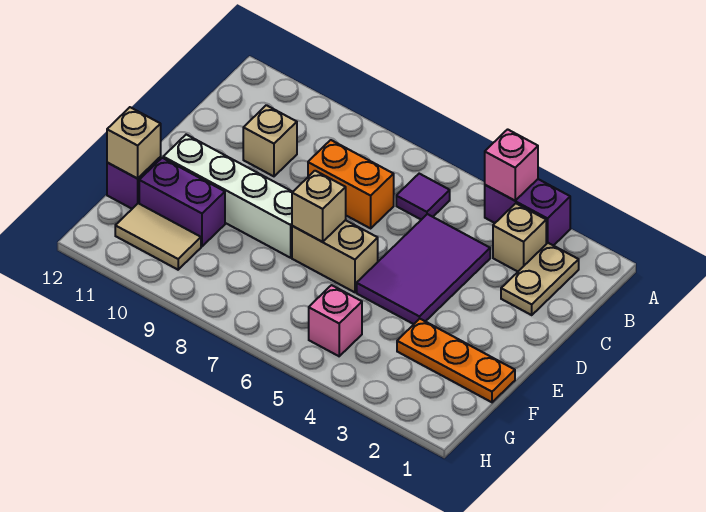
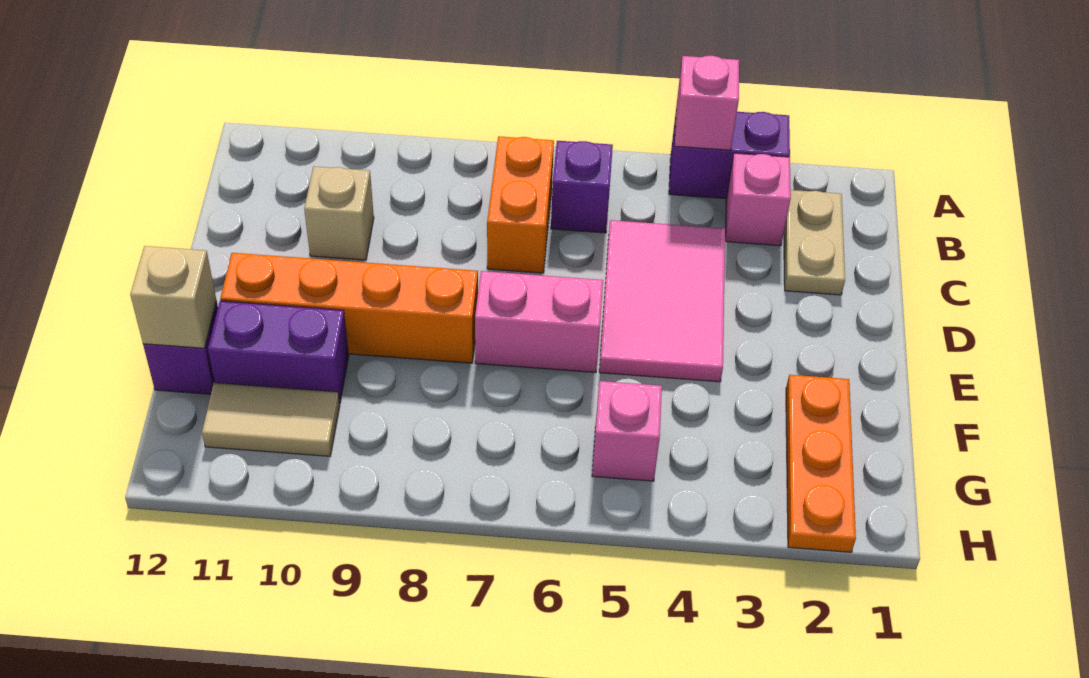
tan 1x1 brick [493,203,546,272] -> pink 1x1 brick [726,153,791,246]
purple 1x1 tile [396,174,450,220] -> purple 1x1 brick [551,141,613,233]
purple 2x3 tile [357,214,490,324] -> pink 2x3 tile [599,220,725,382]
orange 1x2 brick [308,140,394,228] -> orange 1x2 brick turned to [487,136,554,273]
tan 1x2 brick [292,220,378,292] -> pink 1x2 brick [475,271,603,372]
tan 1x1 brick [292,171,346,242] -> none
white 1x4 brick [163,135,292,258] -> orange 1x4 brick [220,253,478,363]
orange 1x3 plate [397,319,515,402] -> orange 1x3 plate turned to [786,375,856,552]

